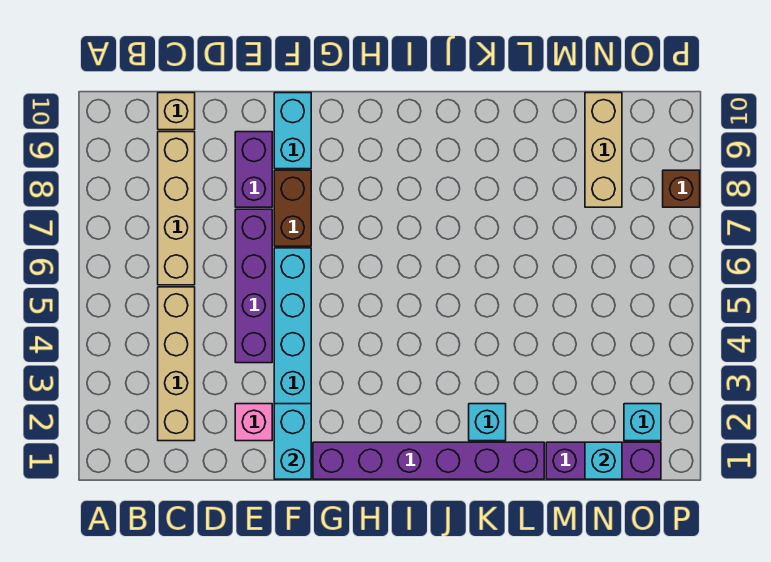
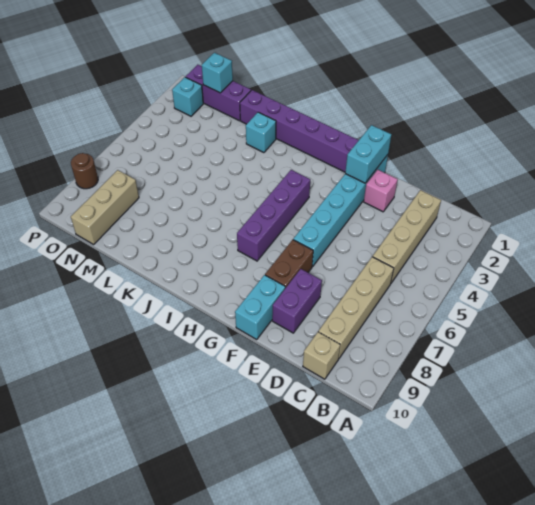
purple 1x4 brick [235,209,272,363] -> purple 1x4 brick moved to [237,170,310,261]
brown 1x1 brick [663,170,700,207] -> brown 1x1 round brick [71,153,98,189]

